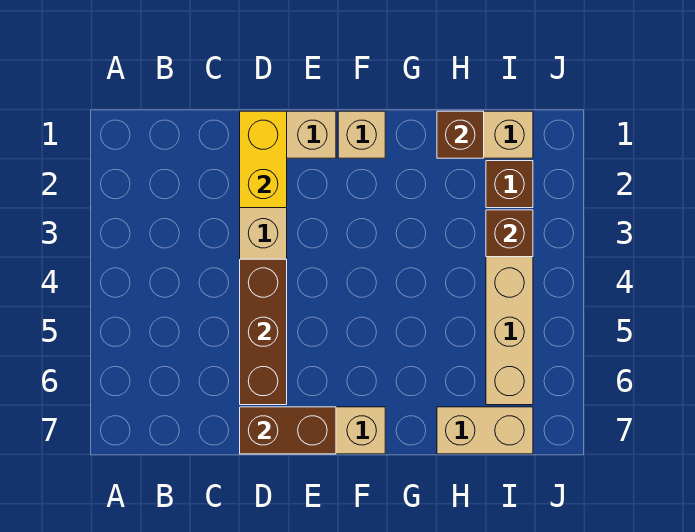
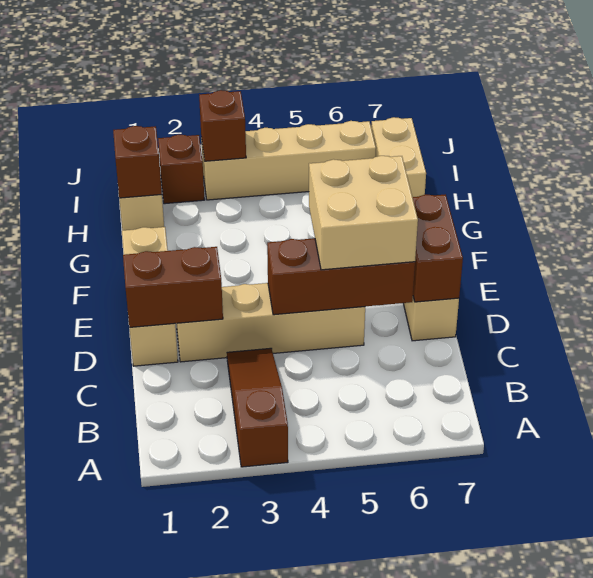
none -> brown 1x3 slope [227,348,288,467]
yellow 1x2 brick [240,111,287,208] -> brown 1x2 brick [123,247,223,327]
none -> tan 2x2 brick [309,156,418,270]

